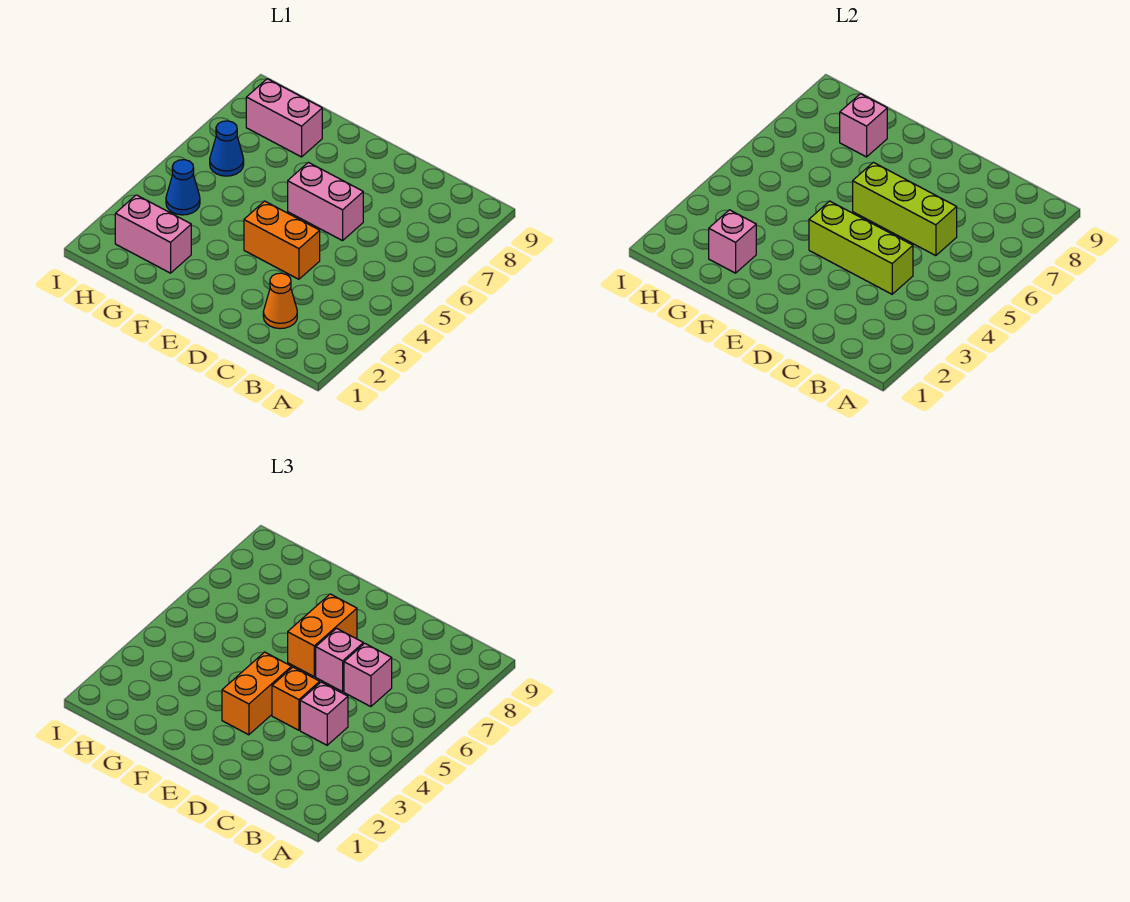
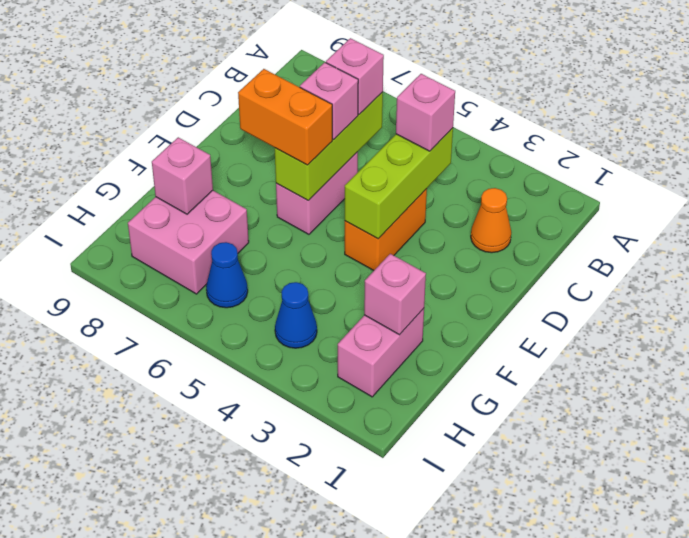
orange 1x1 brick [272,667,320,730] -> none
orange 1x2 brick [222,652,292,735] -> none
pink 1x2 brick [246,79,322,157] -> pink 2x2 brick [128,191,249,294]

